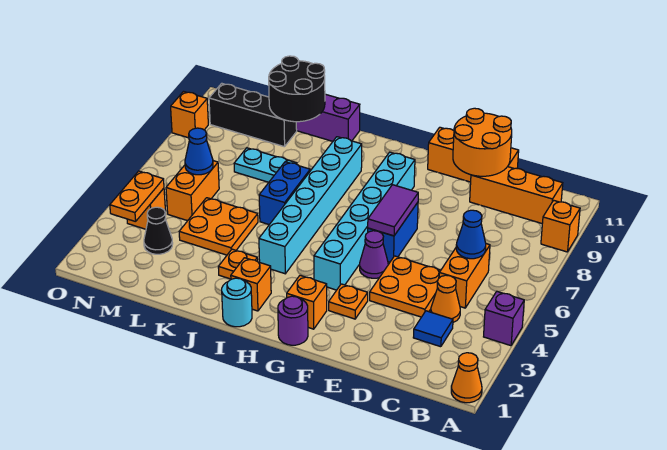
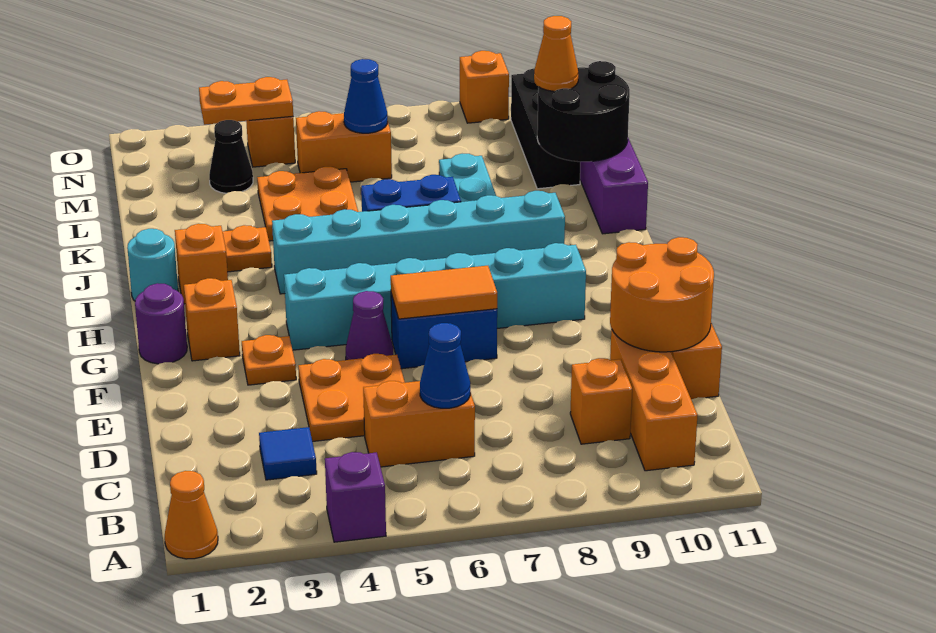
orange 1x1 brick [541,200,580,252] -> orange 1x1 brick moved to [570,358,632,444]
orange 1x1 cone [431,275,460,322] -> orange 1x1 cone moved to [534,16,578,91]
purple 1x2 tile [368,185,418,236] -> orange 1x2 tile [391,266,497,319]

